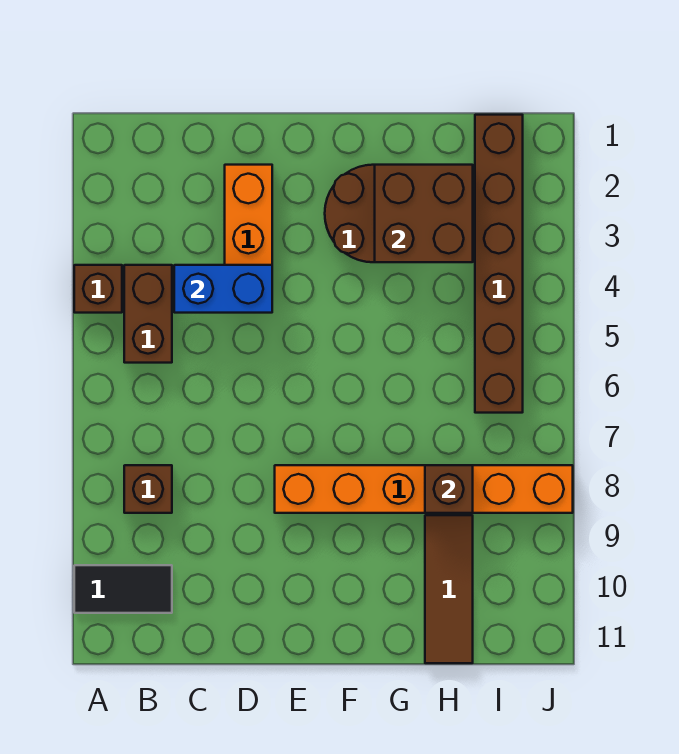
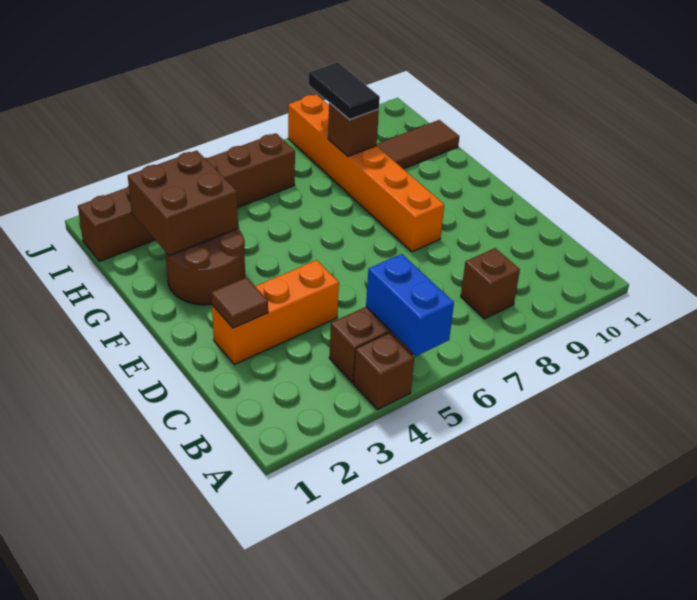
black 1x2 tile [74,565,172,613] -> black 1x2 tile moved to [309,62,380,120]
blue 1x2 brick [174,265,272,313] -> blue 1x2 brick moved to [366,254,454,356]
none -> brown 1x1 tile [211,277,268,328]

